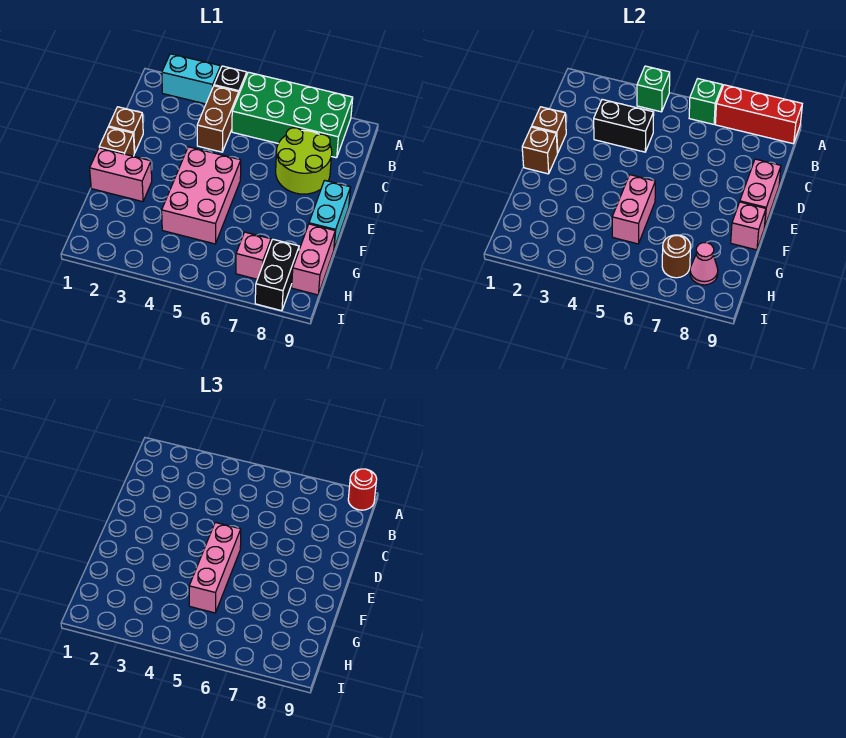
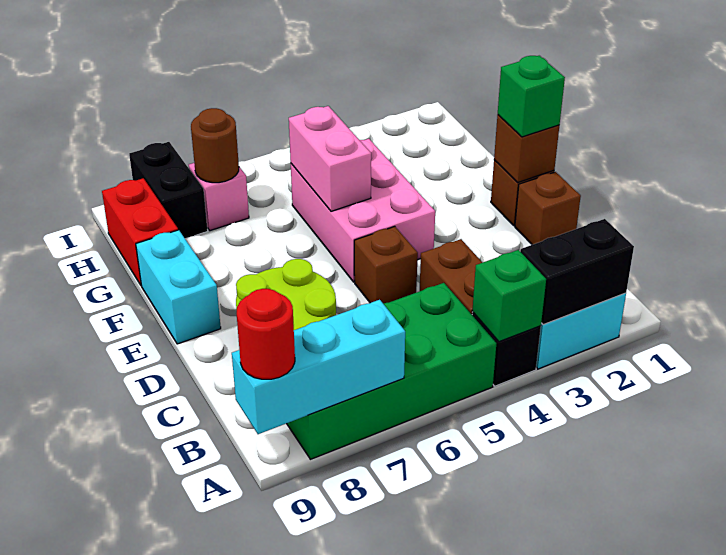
green 1x1 brick [689,79,722,124] -> green 1x1 brick moved to [498,56,565,137]
red 1x3 brick [715,85,802,144] -> cyan 1x3 brick [232,300,405,434]
black 1x2 brick [594,99,654,152] -> black 1x2 brick moved to [520,219,634,325]
brown 1x1 brick [532,107,566,153] -> brown 1x1 brick moved to [354,226,418,303]
pink 1x2 brick [740,159,781,228] -> none
pink 1x3 brick [189,522,241,613] -> none
pink 1x2 brick [90,148,152,202] -> none
pink 1x1 brick [731,202,766,250] -> none
pink 1x2 brick [292,224,335,295] -> red 1x2 brick [102,178,178,285]
pink 1x1 cone [690,243,718,285] -> none

